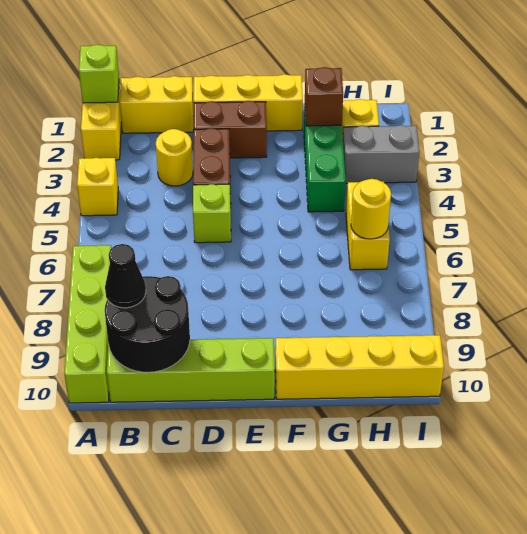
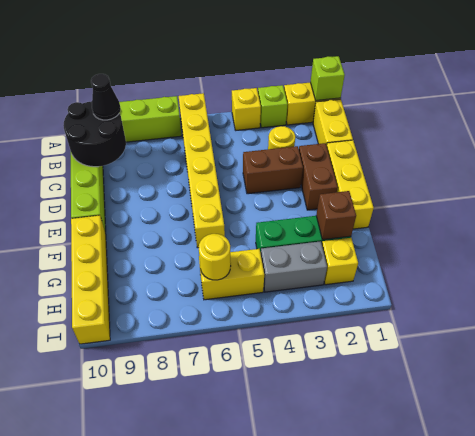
none -> yellow 1x6 brick [179,93,225,248]
lime 1x1 brick [193,184,231,243] -> lime 1x1 brick moved to [258,85,288,128]
grey 1x2 brick [343,125,419,183] -> grey 1x2 brick turned to [261,241,327,292]

